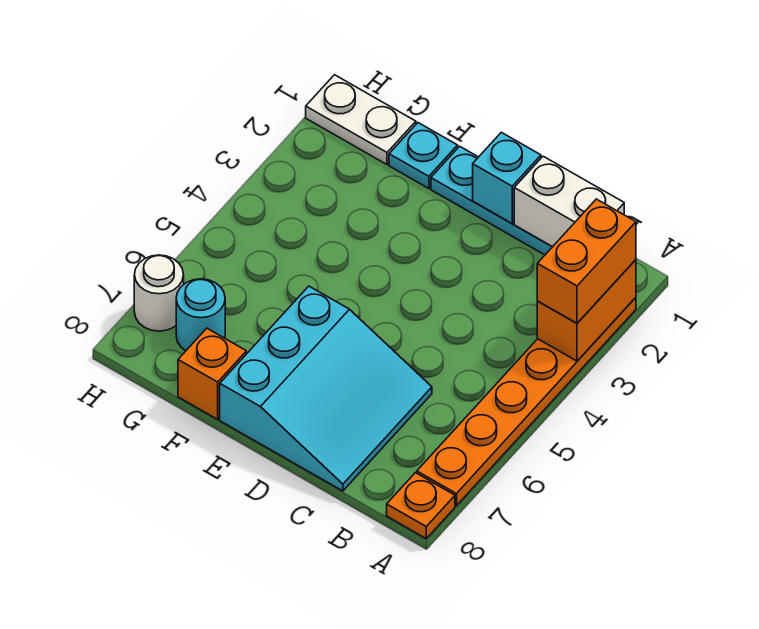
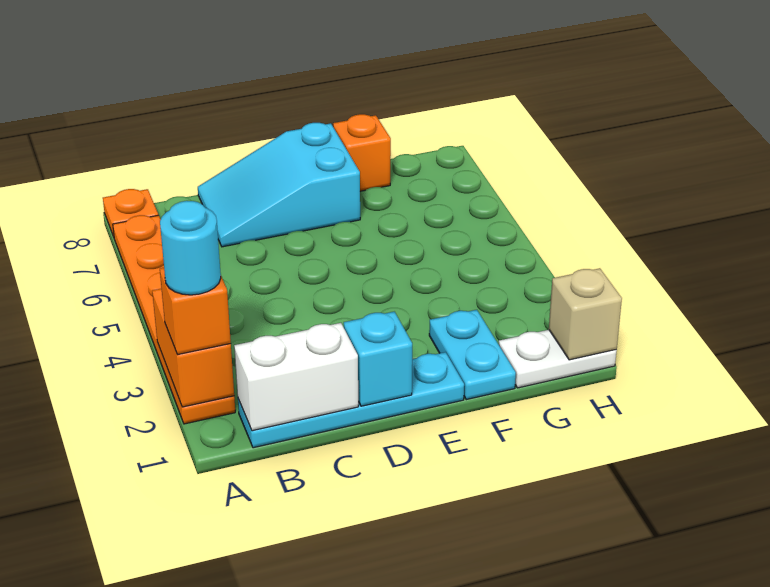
orange 1x2 brick [537,199,636,323] -> orange 1x1 brick [160,268,231,355]
cyan 3x3 slope [220,286,432,491] -> cyan 2x3 slope [198,123,360,247]
cyan 1x1 plate [389,123,458,188] -> cyan 1x2 plate [429,310,516,400]
cyan 1x1 round brick [176,279,225,351] -> cyan 1x1 round brick moved to [160,201,221,295]
none -> tan 1x1 brick [549,268,622,360]
white 1x1 round brick [134,255,184,331] -> none

